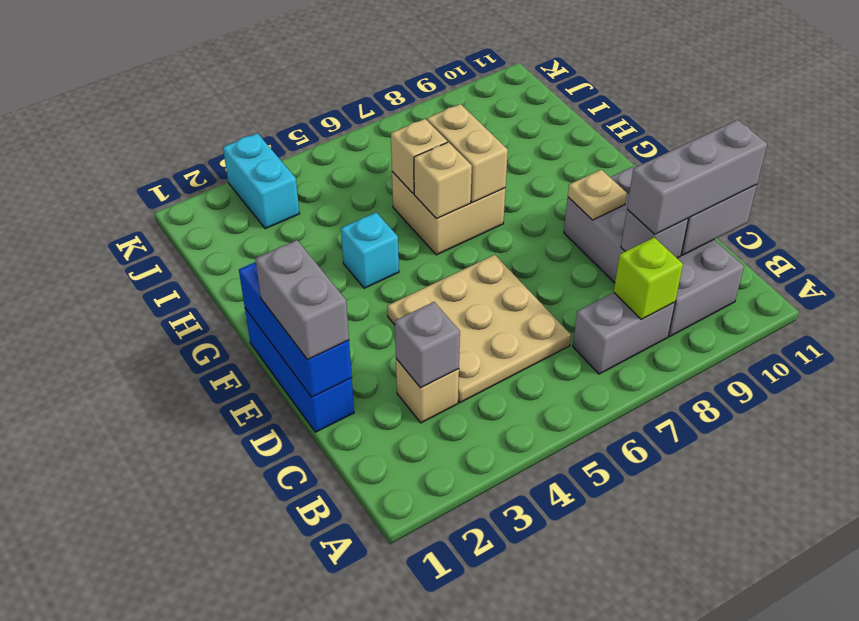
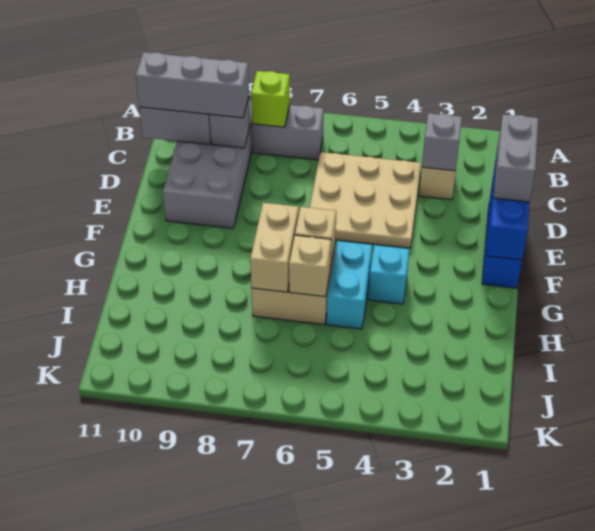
tan 1x1 plate [568,170,627,220] -> none
cyan 1x2 brick [223,133,299,229] -> cyan 1x2 brick moved to [327,241,372,329]

